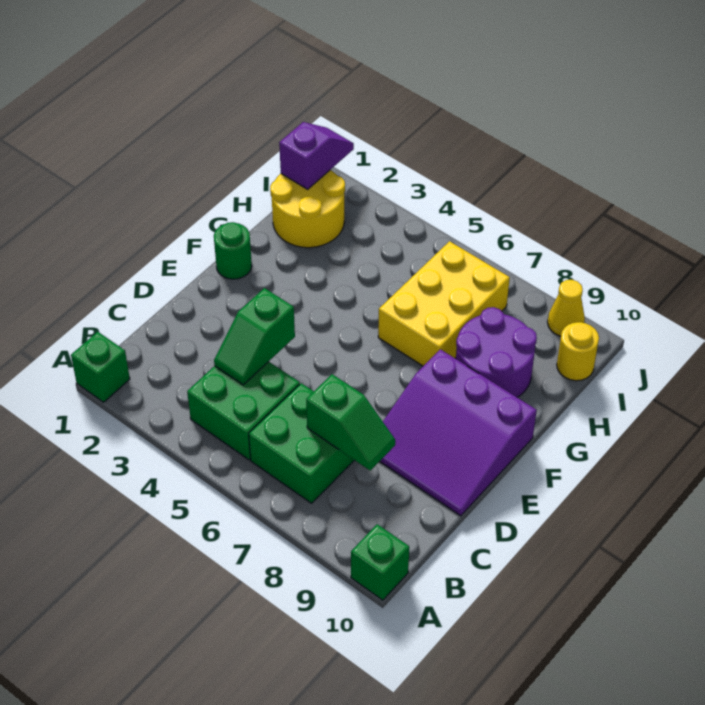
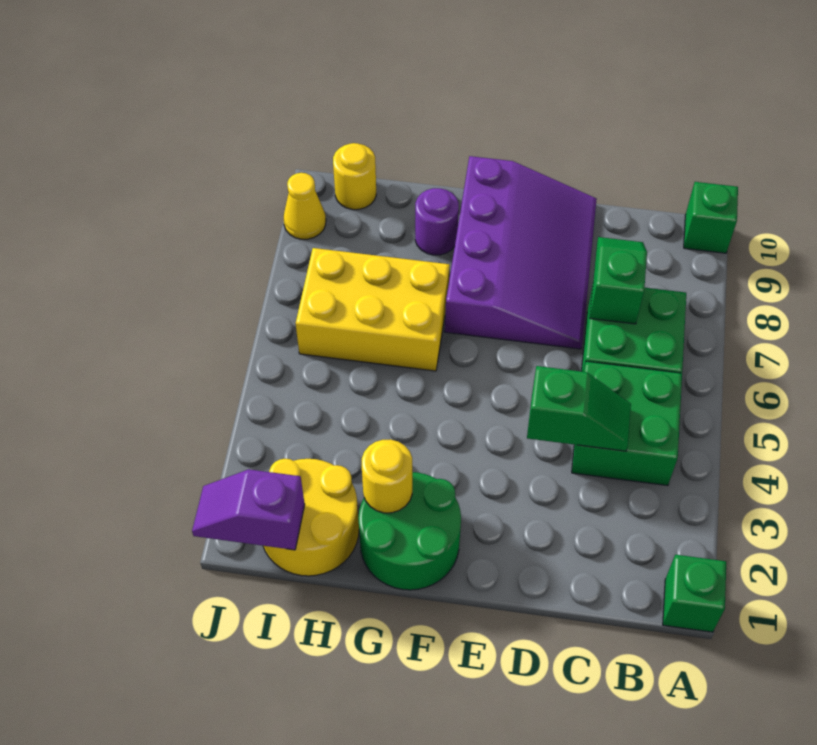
purple 3x3 slope [380,349,537,516] -> purple 3x4 slope [445,156,597,349]
green 1x1 round brick [214,222,252,279] -> green 2x2 round brick [358,472,461,590]
none -> yellow 1x1 round brick [362,439,412,513]
purple 2x2 round brick [456,307,537,397] -> purple 1x1 round brick [415,188,459,255]

